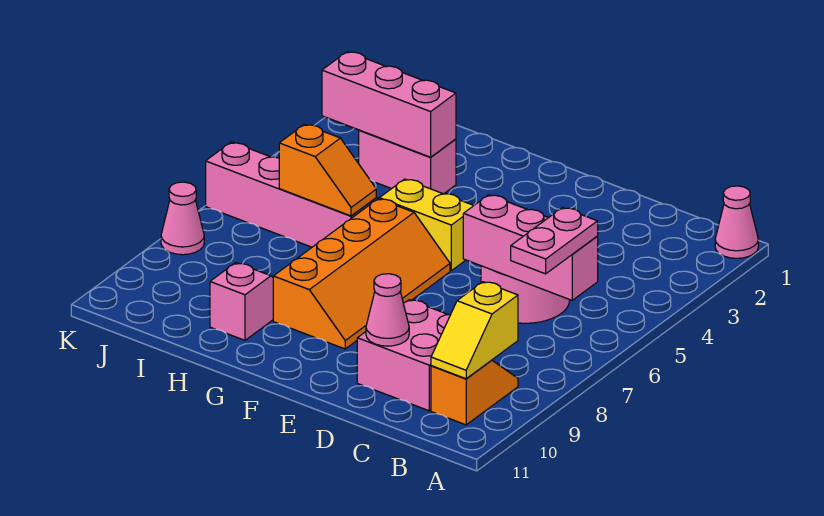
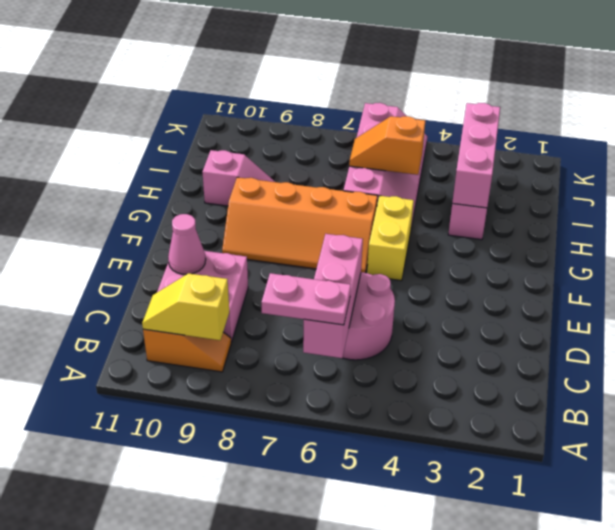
pink 1x1 cone [715,186,758,258] -> none
orange 1x2 slope [279,124,376,216] -> orange 1x2 slope turned to [349,116,425,175]
pink 1x1 cone [161,182,204,255] -> none

